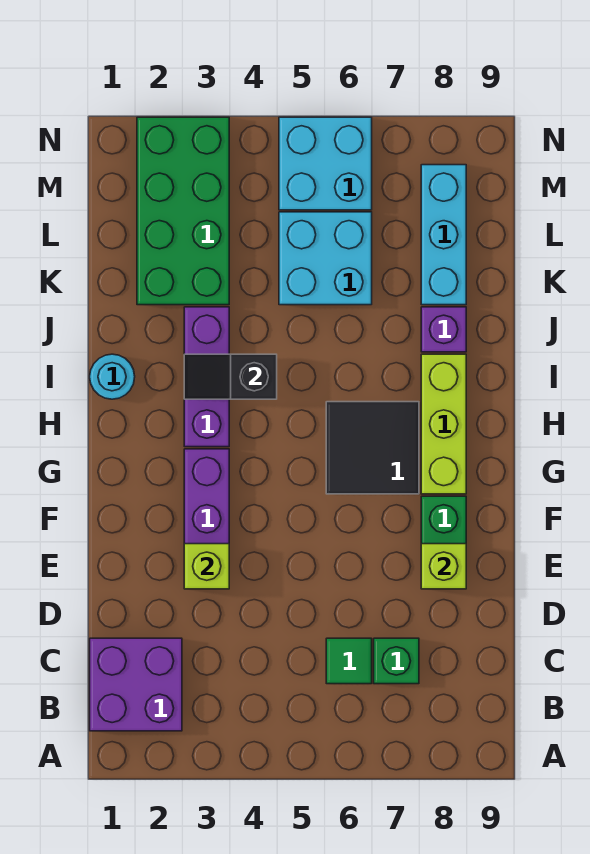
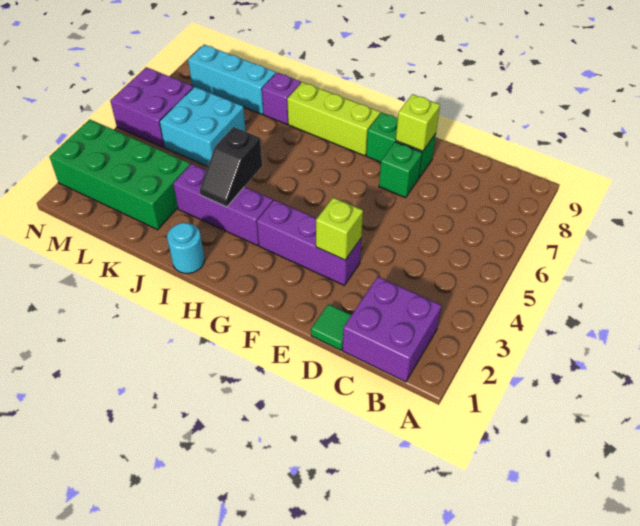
green 1x1 tile [326,638,372,684] -> green 1x1 tile moved to [311,304,351,350]
green 1x1 brick [374,638,419,684] -> green 1x1 brick moved to [379,142,422,198]
black 2x2 tile [326,402,419,494] -> none
cyan 2x2 brick [279,117,372,210] -> purple 2x2 brick [110,67,193,147]

